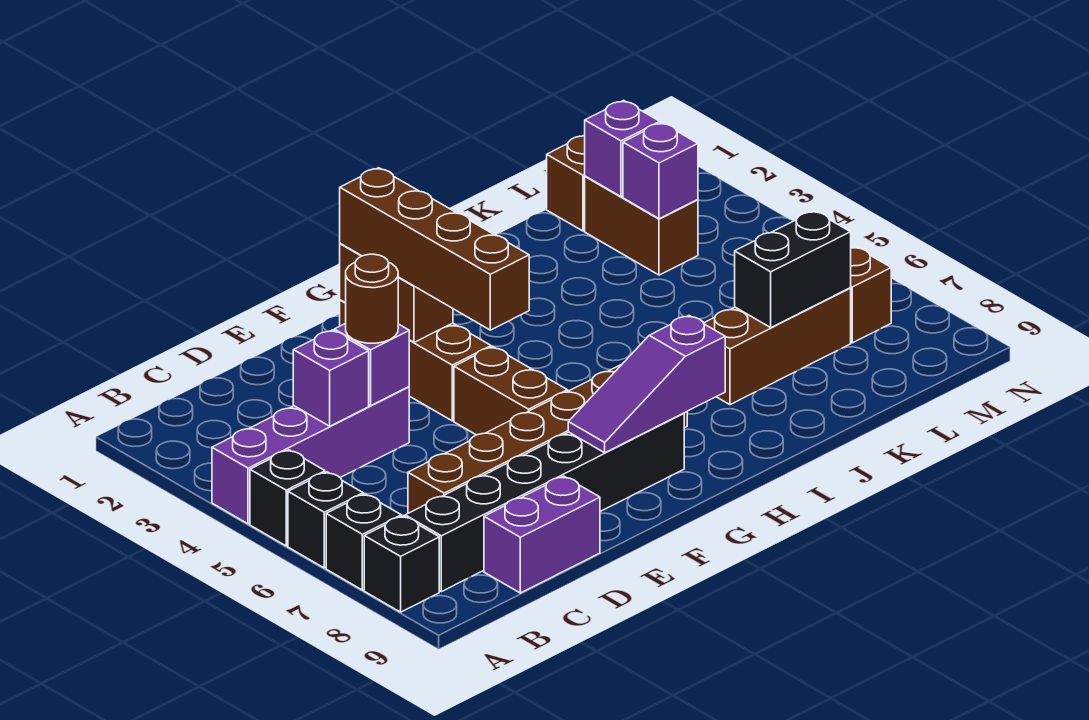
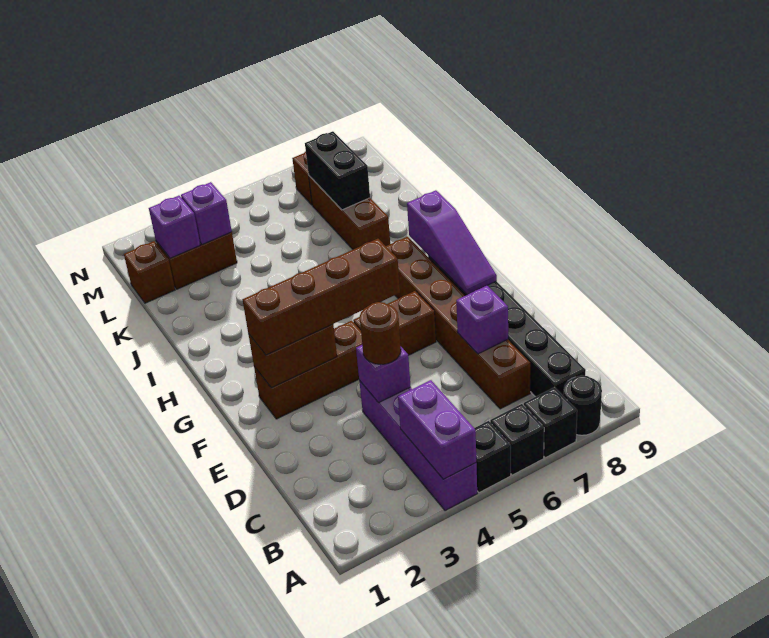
black 1x1 brick [364,516,439,612] -> black 1x1 round brick [564,375,602,435]
purple 1x1 brick [293,330,369,426] -> purple 1x1 brick moved to [456,286,508,354]
purple 1x2 brick [484,476,600,593] -> purple 1x2 brick moved to [398,380,476,479]

